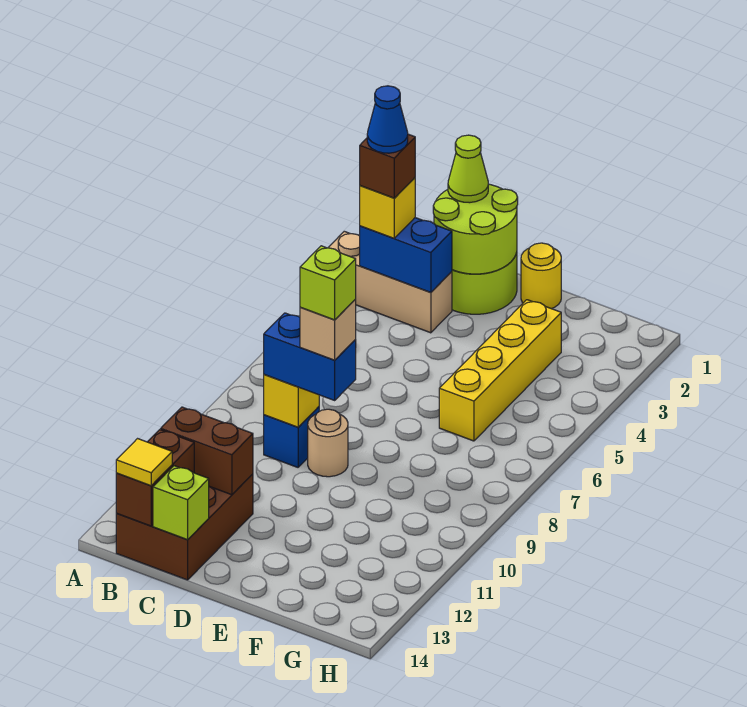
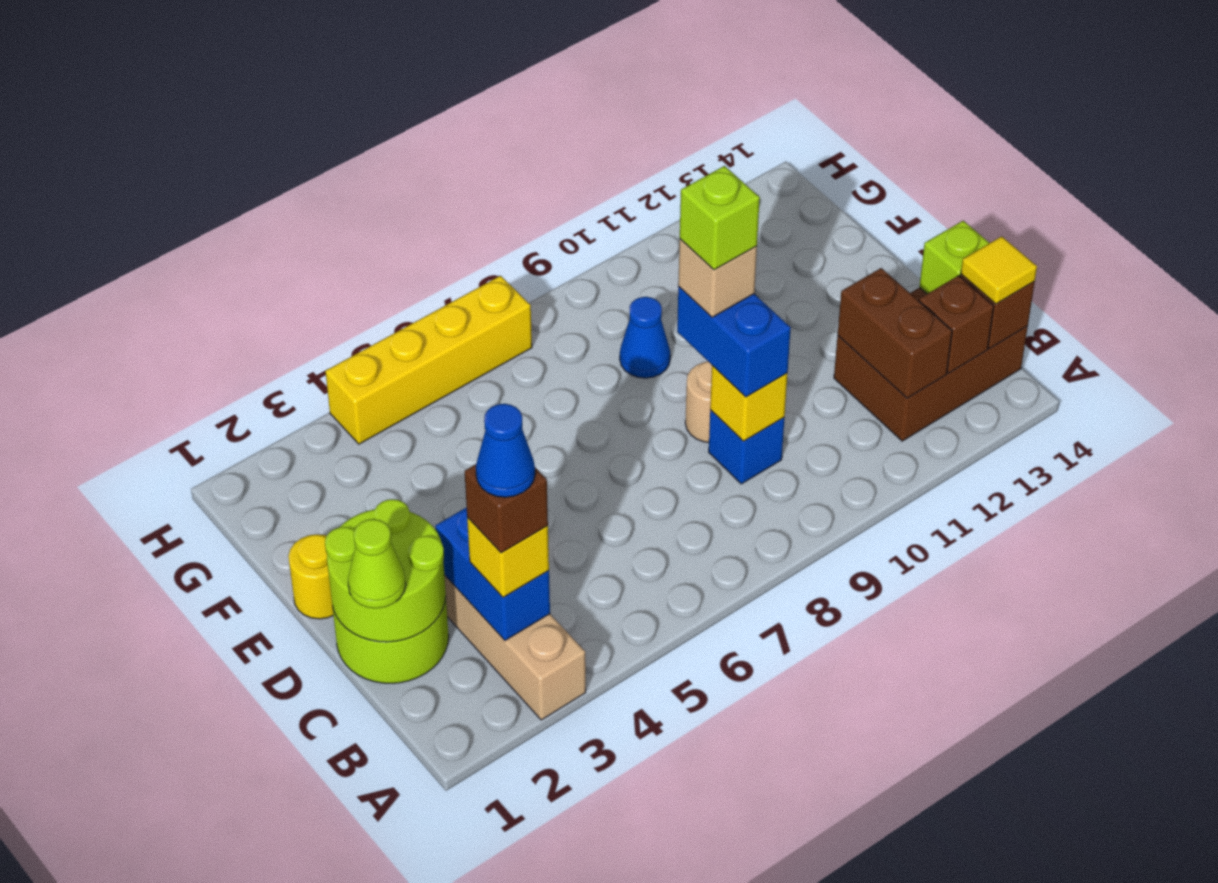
yellow 1x4 brick [439,300,561,441] -> yellow 1x4 brick moved to [325,276,532,444]
none -> blue 1x1 cone [620,297,670,378]

